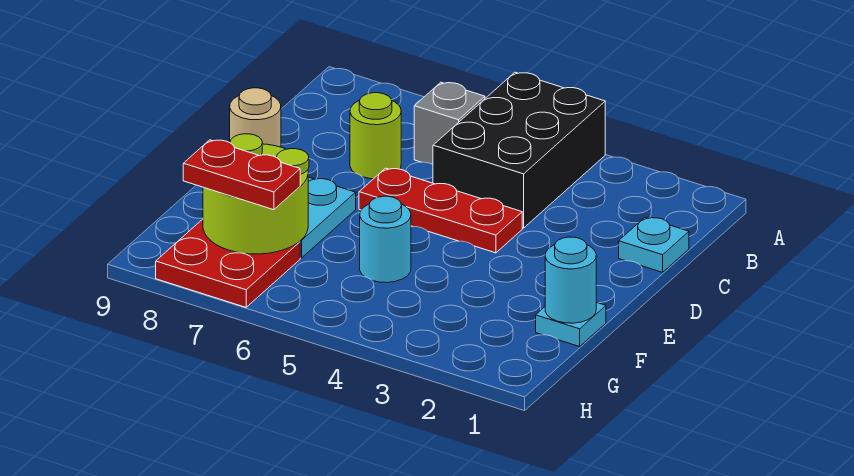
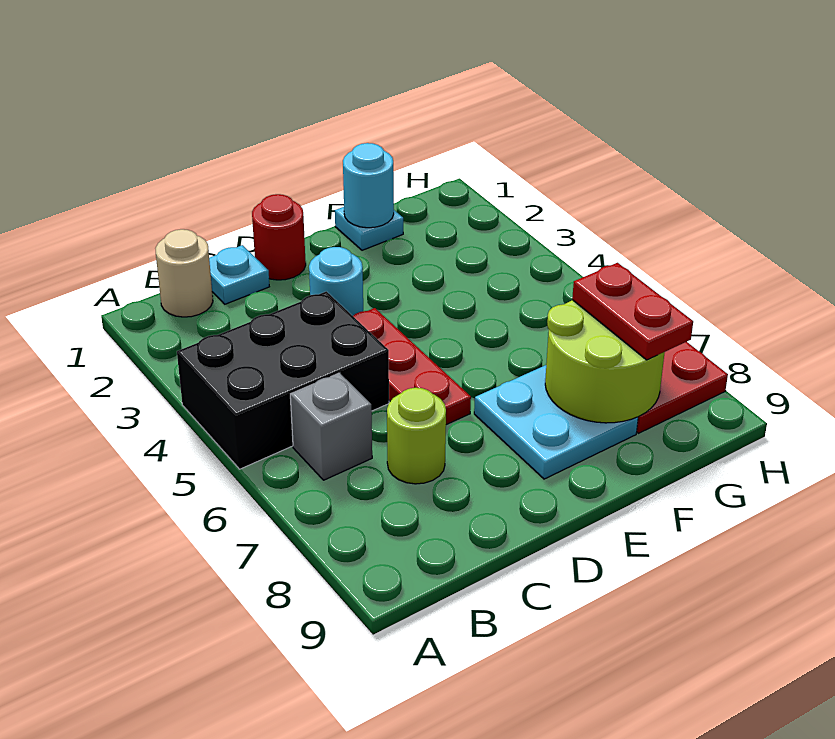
none -> red 1x1 round brick [252,194,306,280]
tan 1x1 round brick [230,88,281,147] -> tan 1x1 round brick moved to [155,229,213,317]
cyan 1x1 round brick [360,196,411,283] -> cyan 1x1 round brick moved to [309,247,363,316]

